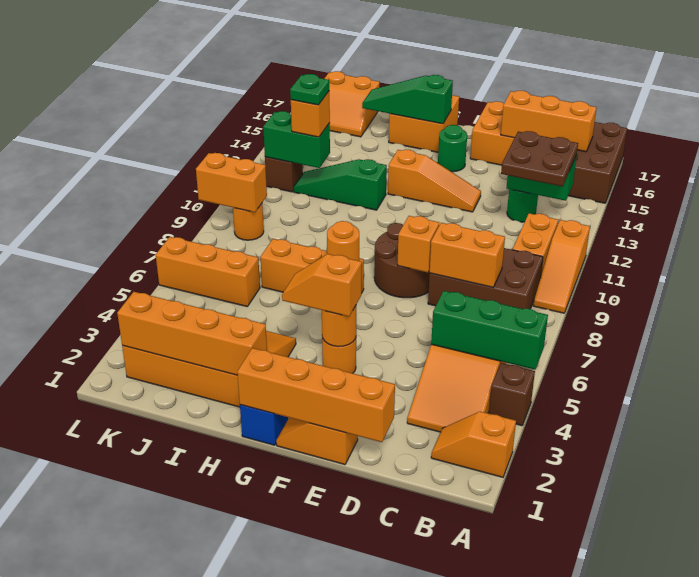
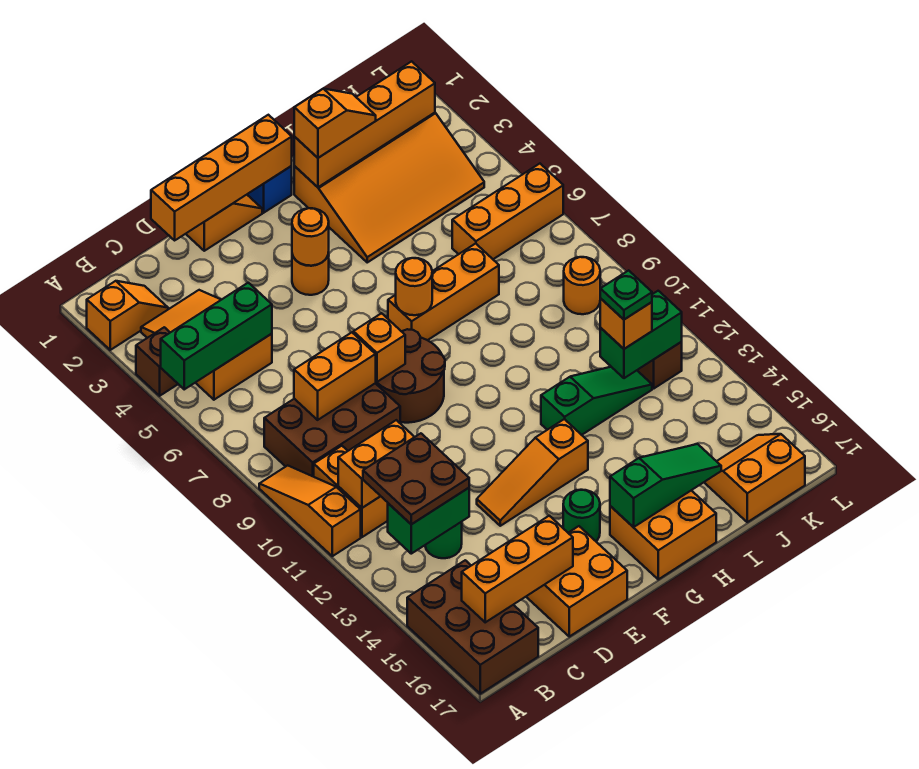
orange 1x2 slope [282,254,362,317] -> orange 1x2 slope moved to [294,89,376,158]
orange 1x2 brick [196,153,267,212] -> orange 1x2 brick moved to [338,420,414,508]

